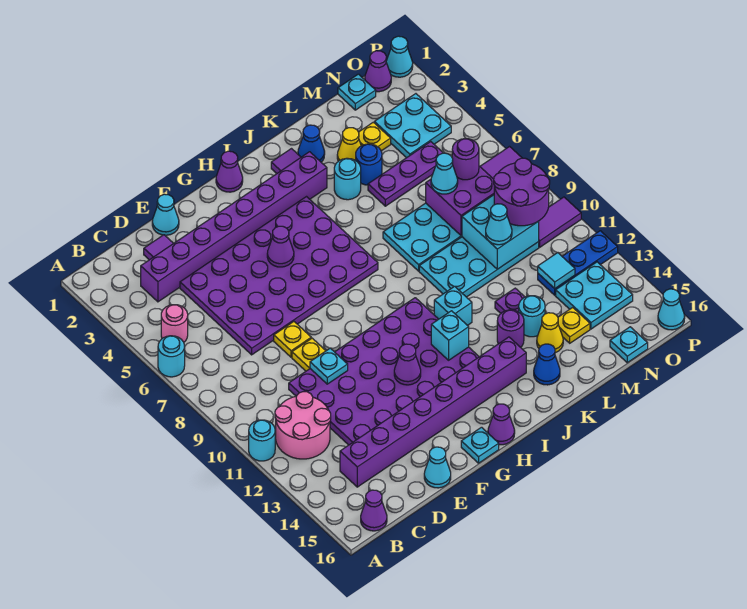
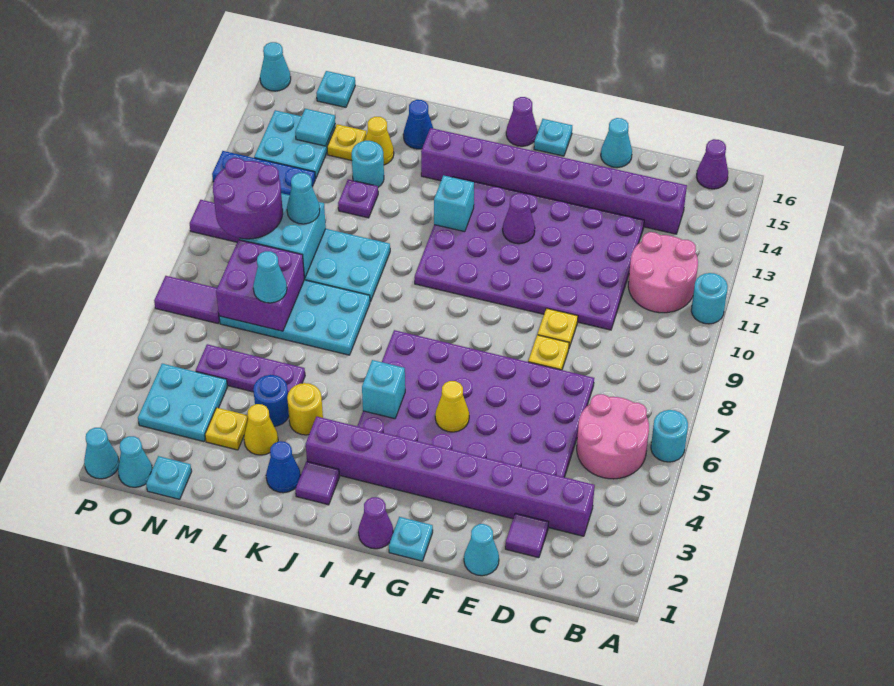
pink 1x1 round brick [161,305,188,342] -> pink 2x2 round brick [577,394,649,479]
cyan 1x1 plate [310,348,348,384] -> cyan 1x1 plate moved to [389,517,433,561]
purple 1x1 cone [267,226,294,267] -> yellow 1x1 cone [435,381,469,432]
cyan 1x1 brick [434,286,472,326] -> cyan 1x1 brick moved to [362,360,405,419]
cyan 1x1 round brick [334,158,361,200] -> yellow 1x1 round brick [287,383,323,435]
purple 1x1 round brick [497,310,524,347] -> none
purple 1x1 round brick [452,139,479,180] -> none
cyan 1x1 tile [538,253,575,289] -> cyan 1x1 tile moved to [295,109,335,146]
purple 1x1 cone [365,51,391,92] -> cyan 1x1 cone [118,436,152,487]

